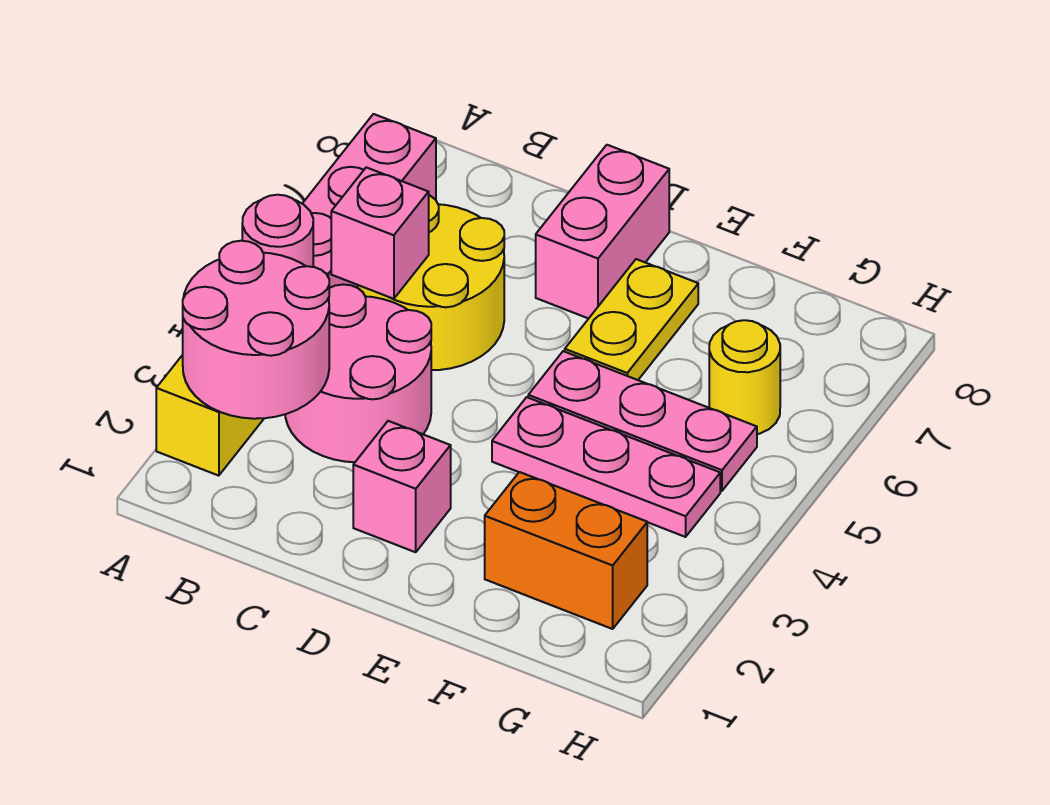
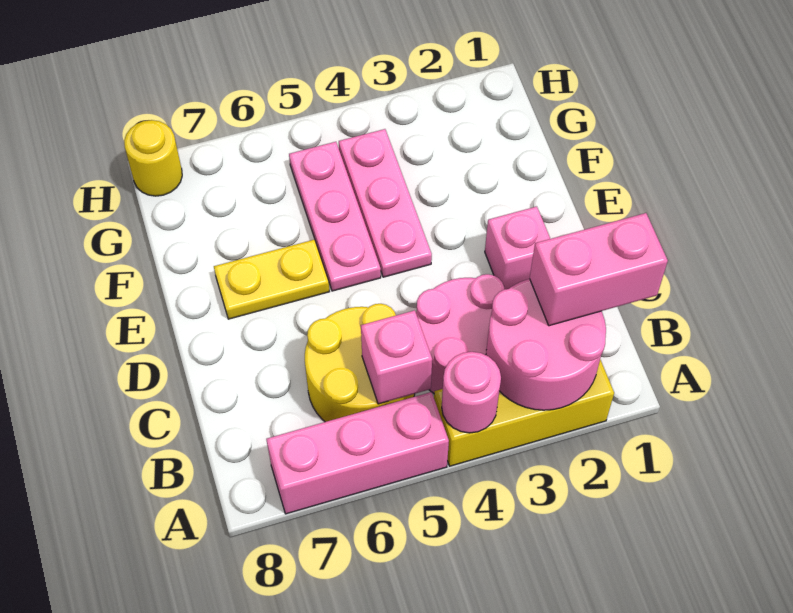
pink 1x2 brick [536,145,669,319] -> pink 1x2 brick moved to [530,213,668,326]
orange 1x2 brick [485,472,647,629] -> none
yellow 1x1 round brick [709,320,780,434] -> yellow 1x1 round brick moved to [124,120,182,196]

